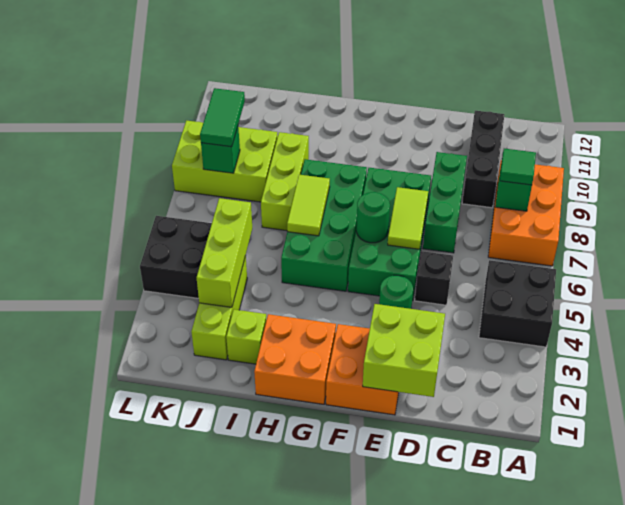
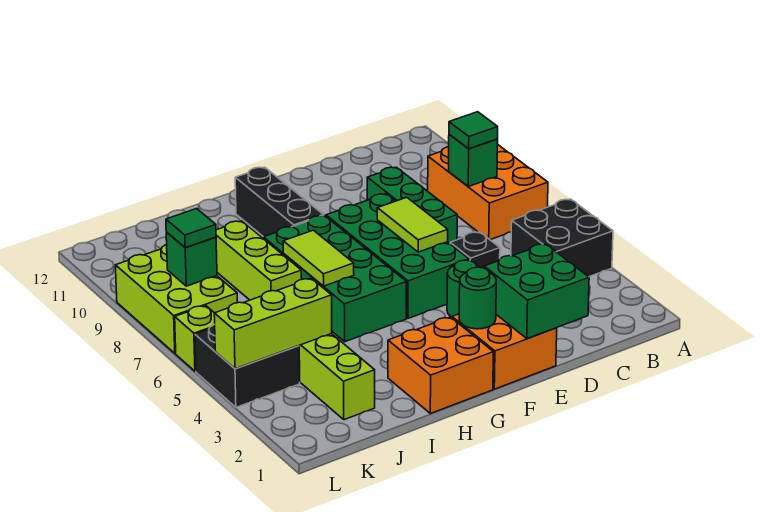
black 1x3 brick [462,111,504,208] -> black 1x3 brick moved to [235,167,324,237]
lime 2x2 brick [363,304,445,397] -> green 2x2 brick [484,244,589,338]
green 1x1 round brick [356,192,390,243] -> green 1x1 round brick moved to [459,267,496,329]
lime 1x1 brick [226,310,266,364] -> lime 1x1 brick moved to [175,306,215,371]
lime 1x3 brick [197,198,252,307] -> lime 1x3 brick turned to [214,278,332,369]
lime 2x3 brick [172,120,278,202] -> lime 2x3 brick turned to [115,244,237,353]
green 1x2 tile [200,88,245,147] -> green 1x1 tile [166,209,216,248]

